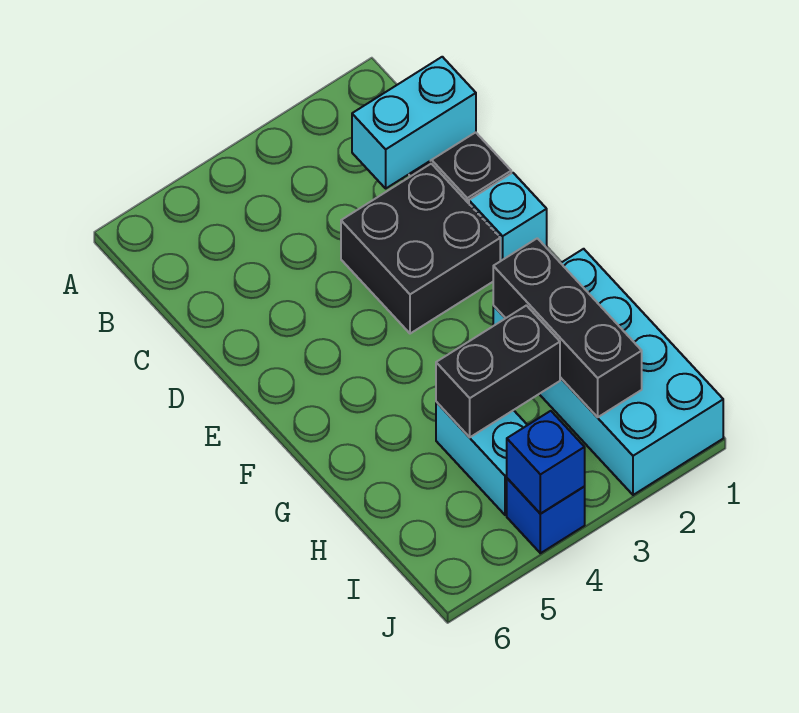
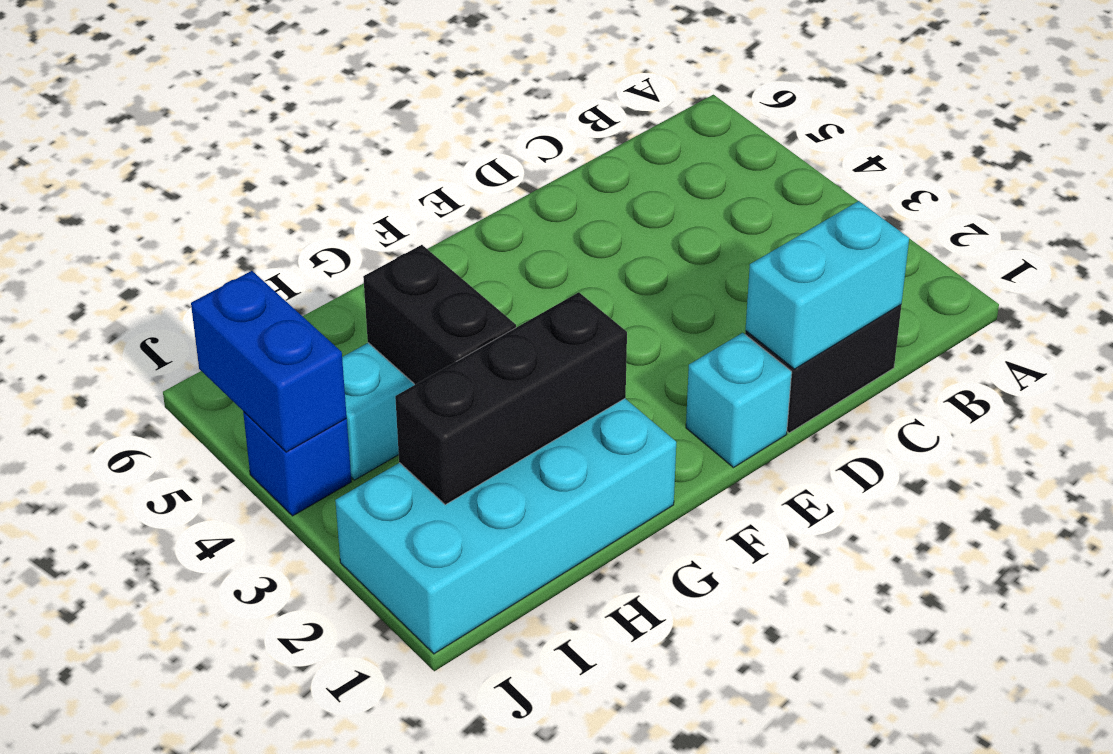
cyan 1x2 brick [352,57,476,188] -> cyan 1x2 brick turned to [746,201,909,369]
black 2x2 brick [341,164,500,334] -> none
blue 1x1 brick [507,411,585,514] -> blue 1x2 brick [191,271,347,452]

